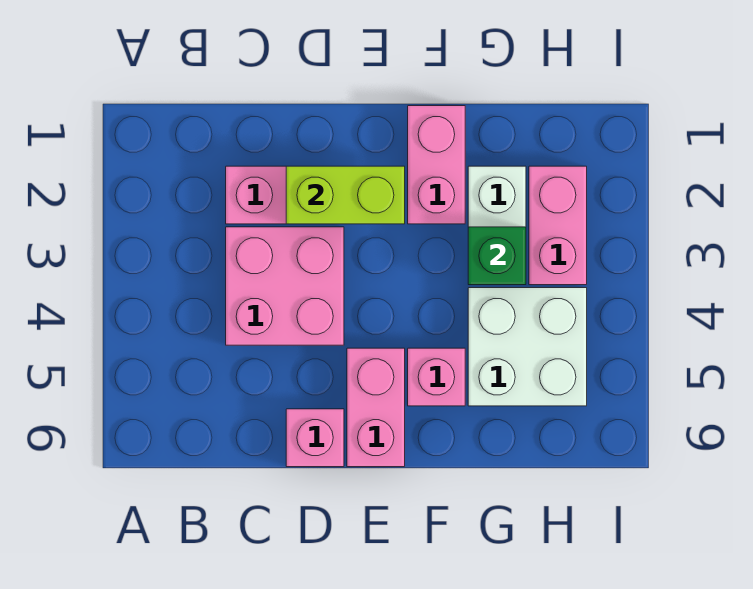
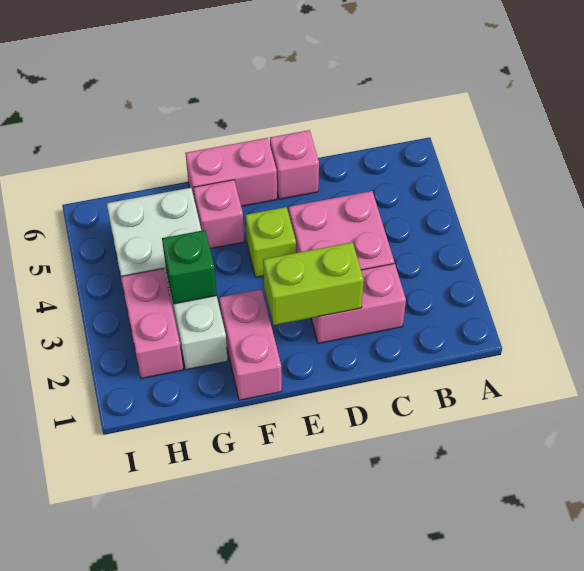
none -> lime 1x1 brick [245,207,296,277]
pink 1x2 brick [347,348,405,467] -> pink 1x2 brick turned to [185,138,277,206]

